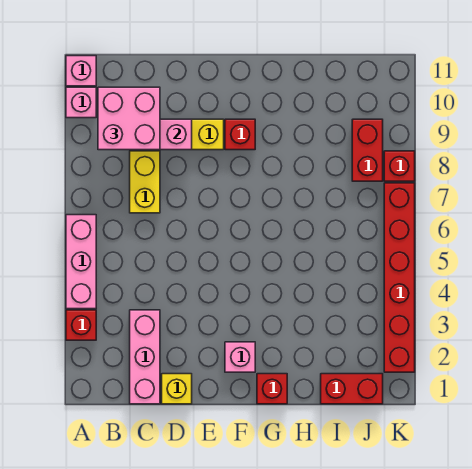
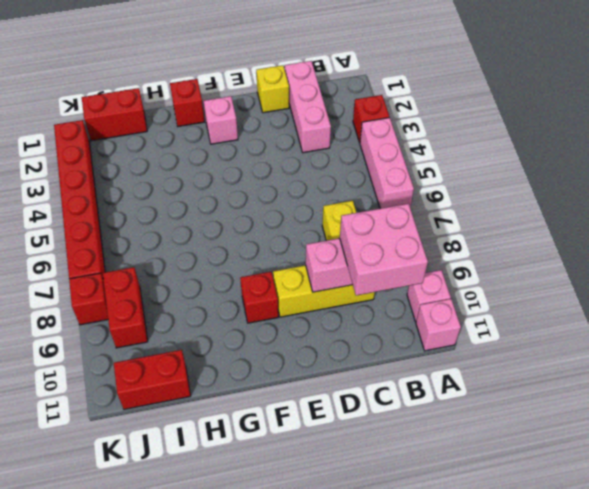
none -> red 1x2 brick [114,350,191,409]

